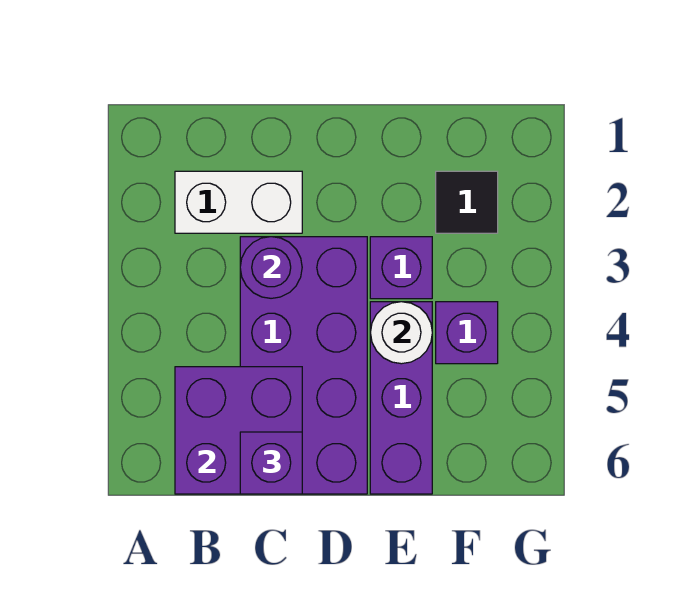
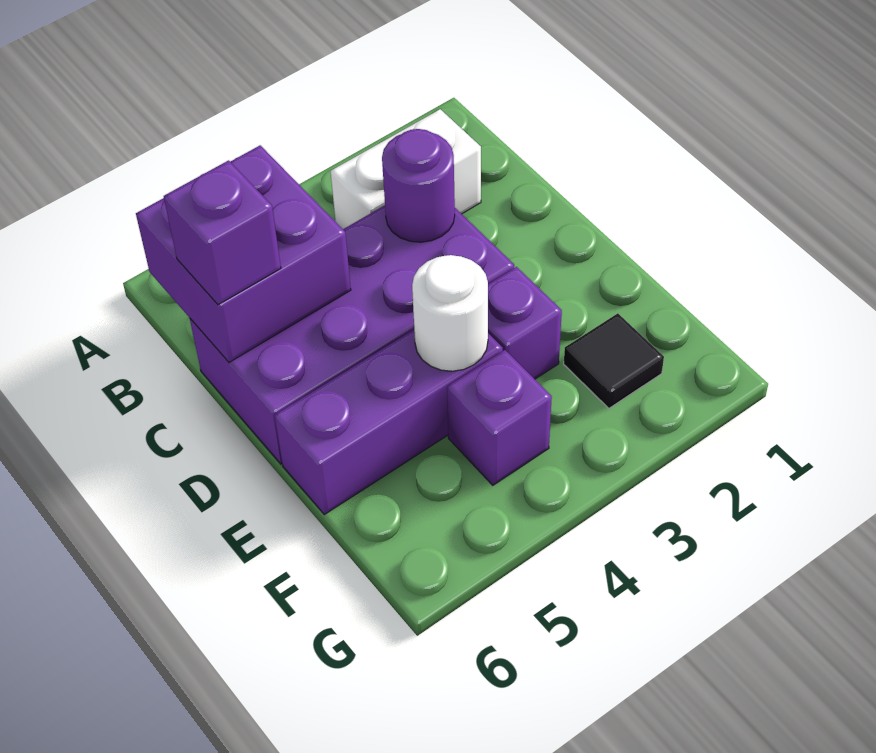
white 1x2 brick [175,171,302,233] -> white 1x2 brick turned to [330,109,481,229]

